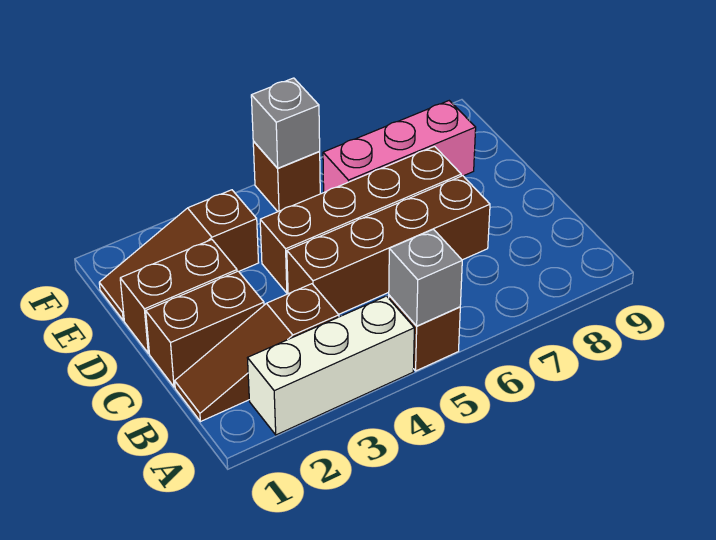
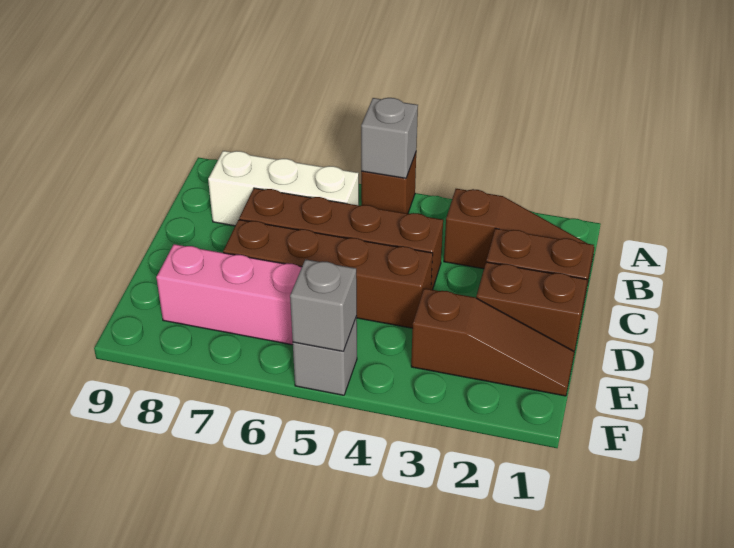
white 1x3 brick [248,296,414,435] -> white 1x3 brick moved to [208,151,359,226]
brown 1x1 brick [253,141,320,212] -> grey 1x1 brick [293,316,357,395]

